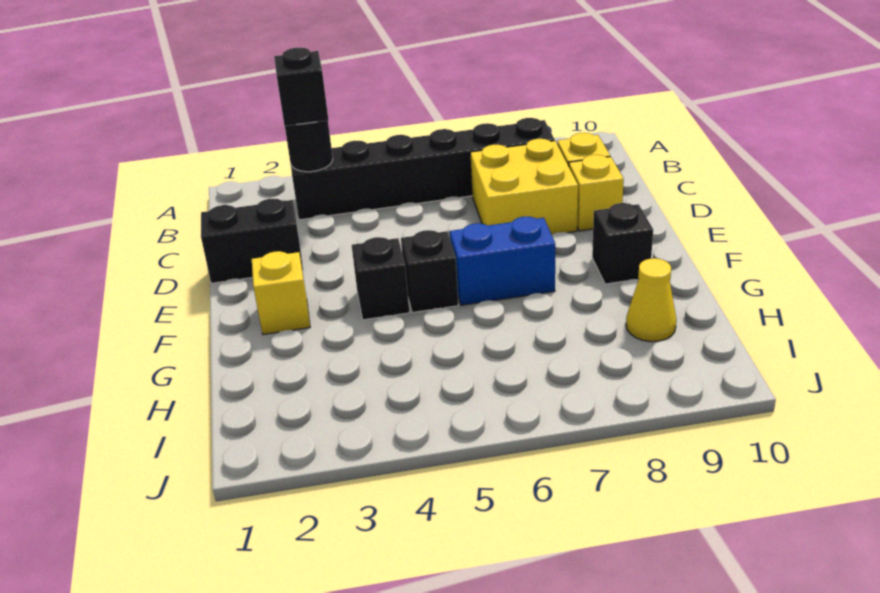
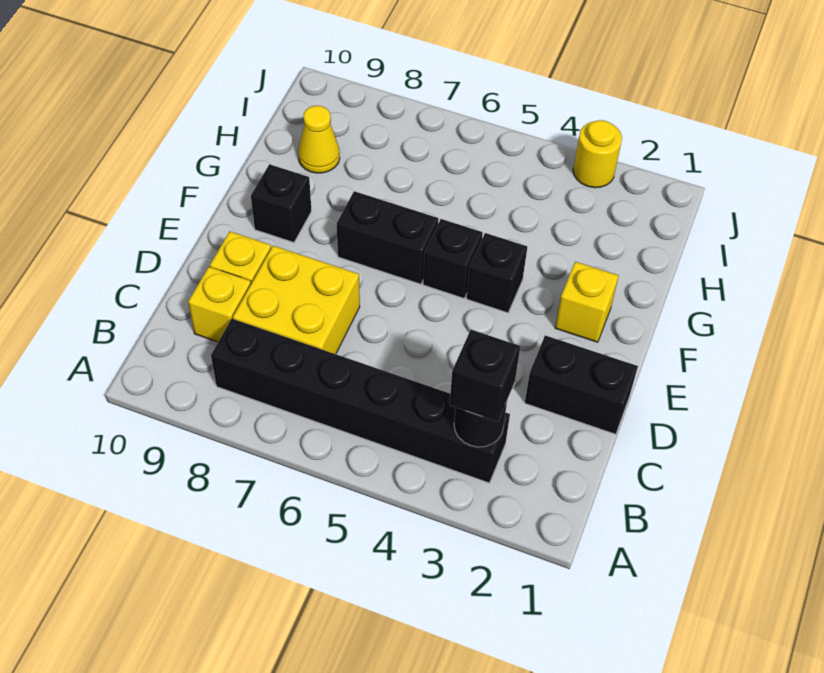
blue 1x2 brick [450,217,555,305] -> black 1x2 brick [337,191,439,284]
none -> yellow 1x1 round brick [573,120,622,188]

